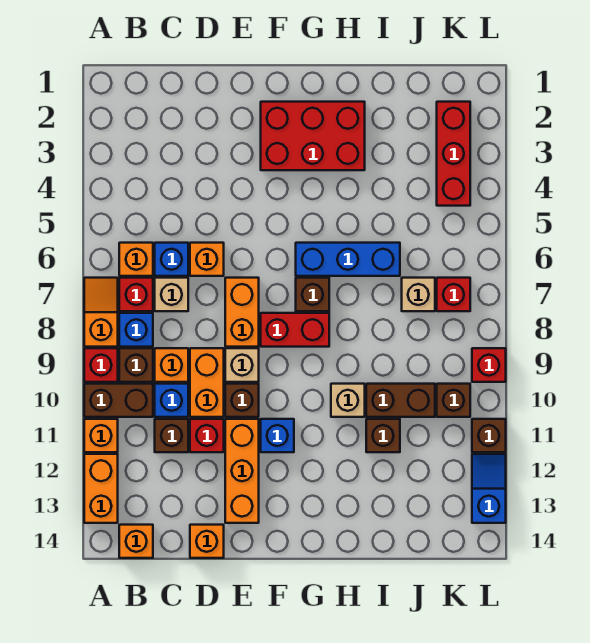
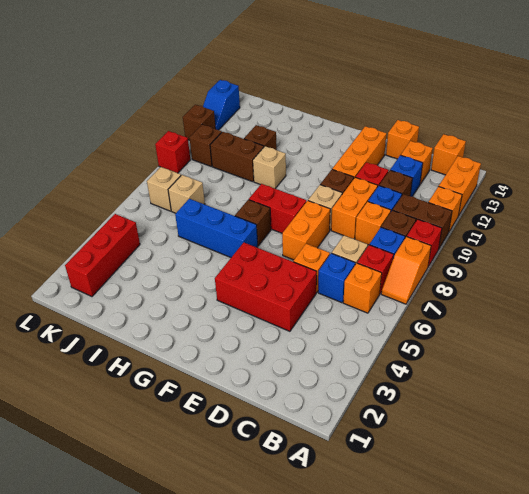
none -> orange 1x1 brick [401,141,433,184]
red 2x3 brick [261,102,365,170] -> red 2x3 brick moved to [215,242,317,331]
blue 1x1 brick [261,419,294,452] -> blue 1x1 brick moved to [390,155,423,196]
red 1x1 brick [437,278,470,311] -> tan 1x1 brick [147,167,181,211]

